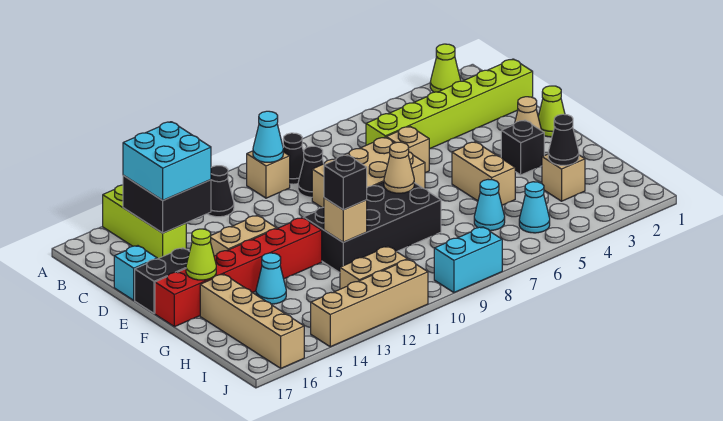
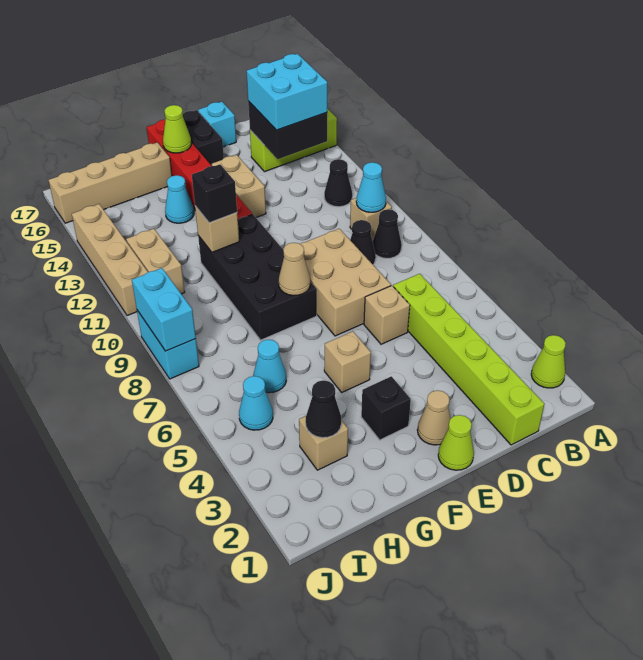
tan 1x2 brick [452,142,515,205] -> tan 1x1 brick [324,331,371,392]
none -> cyan 1x2 brick [132,268,196,351]

